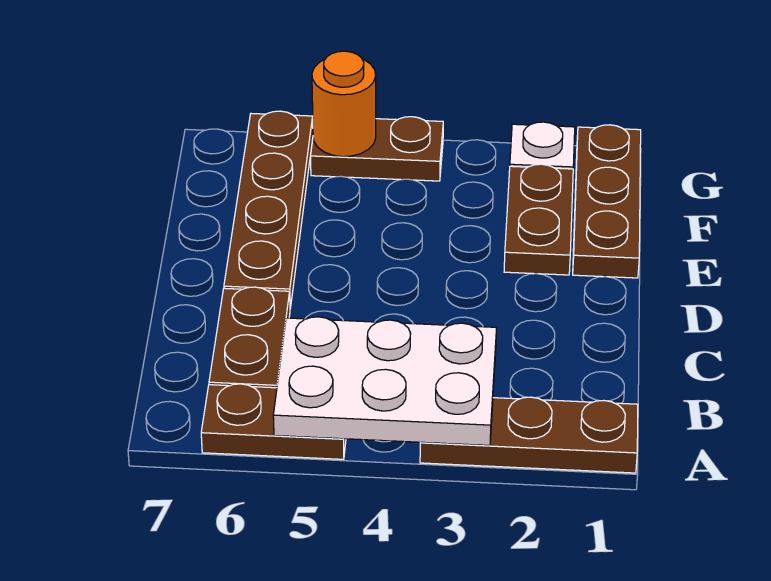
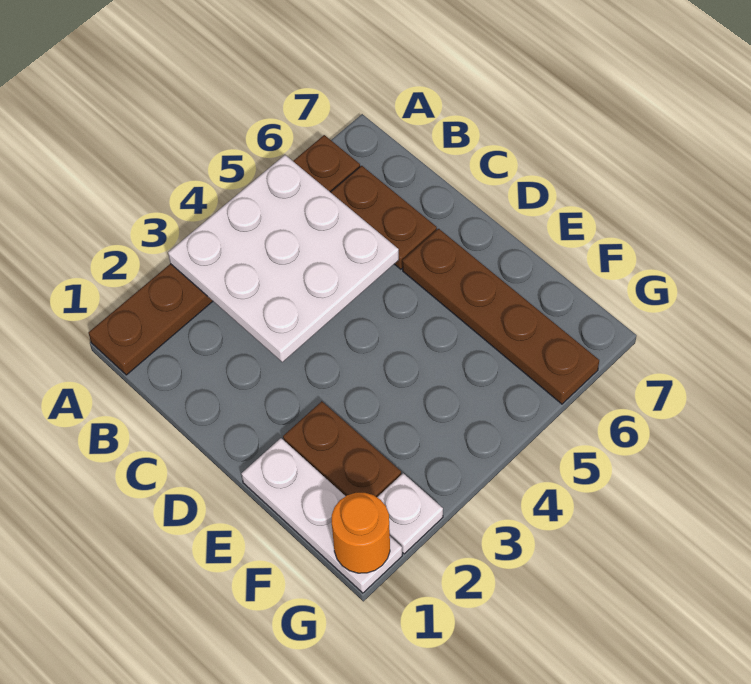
white 2x3 plate [273,317,497,445] -> white 3x3 plate [168,155,399,362]
brown 1x3 plate [573,125,641,278] -> white 1x3 plate [242,438,402,593]
brown 1x2 plate [311,117,443,181] -> none
orange 1x1 round brick [312,51,376,157] -> orange 1x1 round brick moved to [332,493,390,573]

